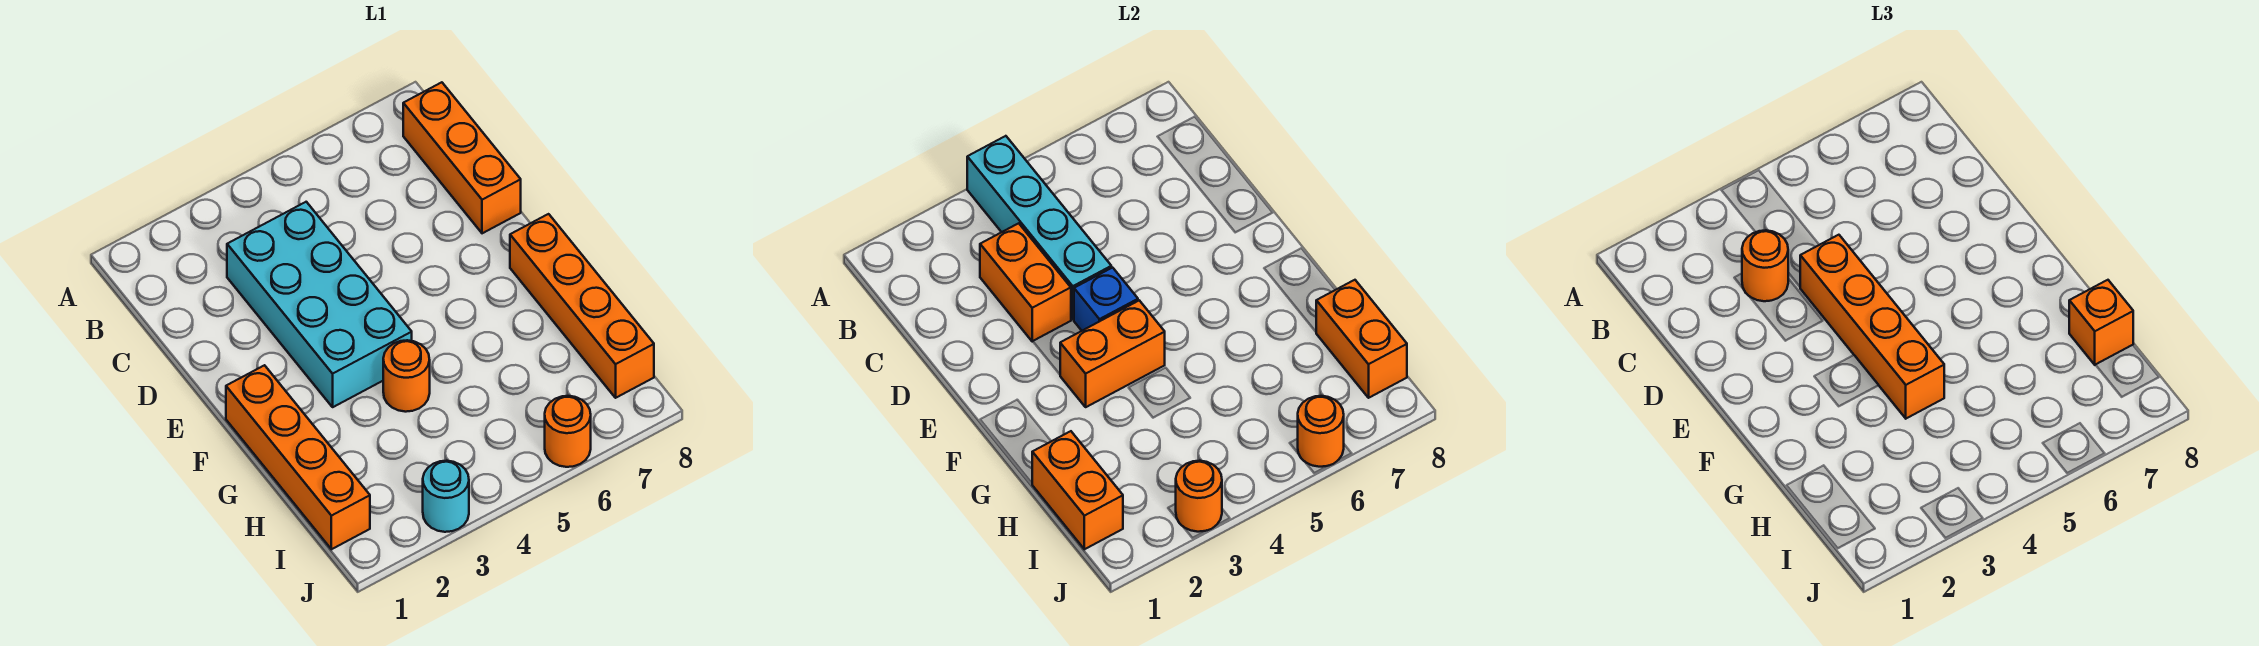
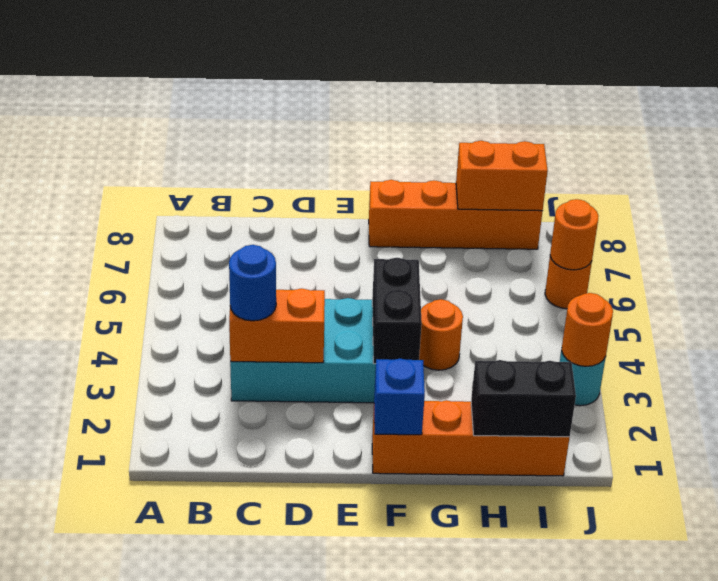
cyan 1x4 brick [967,136,1111,319] -> none
orange 1x3 brick [403,82,521,233] -> none
orange 1x1 round brick [1742,230,1788,301] -> blue 1x1 round brick [229,245,276,321]
orange 1x4 brick [1800,235,1944,418] -> none
blue 1x1 brick [1074,268,1138,331] -> blue 1x1 brick moved to [374,359,425,435]
orange 1x2 brick [1060,300,1165,407] -> black 1x2 brick [372,258,422,364]
orange 1x2 brick [1032,431,1123,549] -> black 1x2 brick [471,360,576,437]
orange 1x1 brick [2069,280,2133,365] -> none

